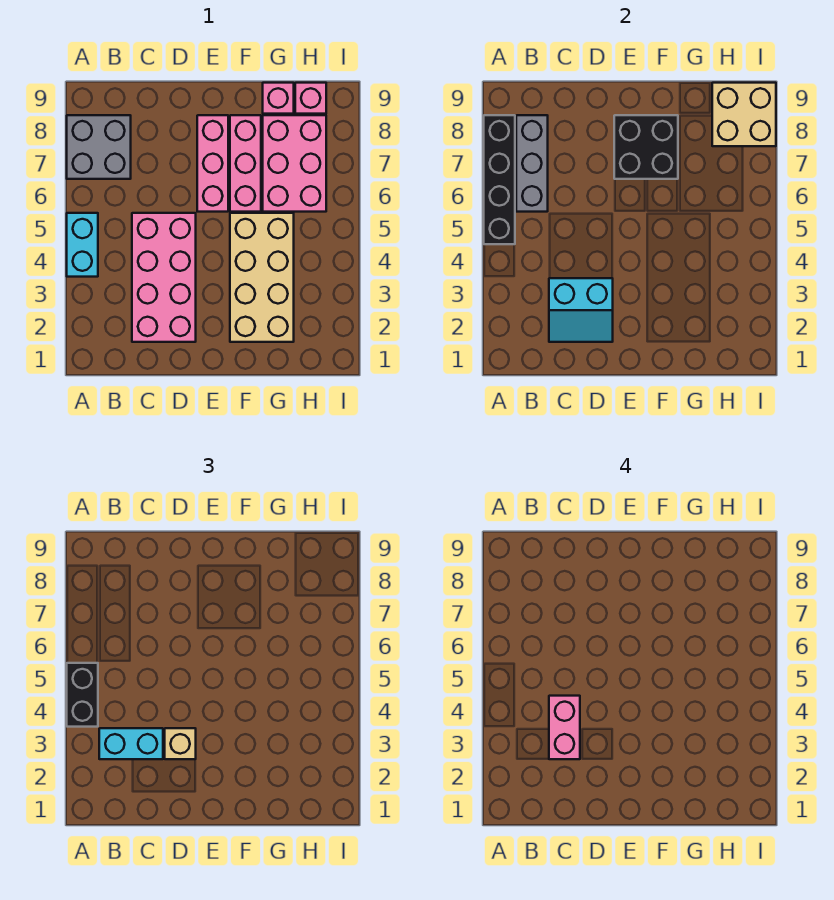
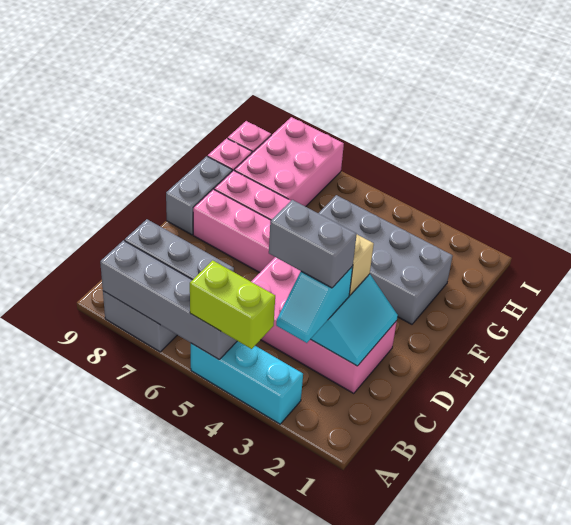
cyan 1x2 brick [67,213,98,277] -> cyan 1x3 brick [191,341,303,424]
black 1x2 brick [67,663,98,727] -> lime 1x2 brick [190,260,275,349]
black 1x4 brick [484,115,515,244] -> grey 1x4 brick [100,240,237,359]
cyan 1x2 brick [99,728,163,759] -> cyan 1x2 slope [276,266,353,343]
pink 1x2 brick [549,696,580,759] -> grey 1x2 brick [269,200,357,288]
black 2x2 brick [614,115,678,179] -> none
none -> grey 1x2 brick [166,156,232,235]
tan 2x4 brick [230,213,294,342] -> grey 2x4 brick [319,195,453,324]
pink 2x3 brick [263,115,326,212] -> pink 2x3 brick turned to [234,117,344,207]
tan 2x2 brick [712,83,776,146] -> none

